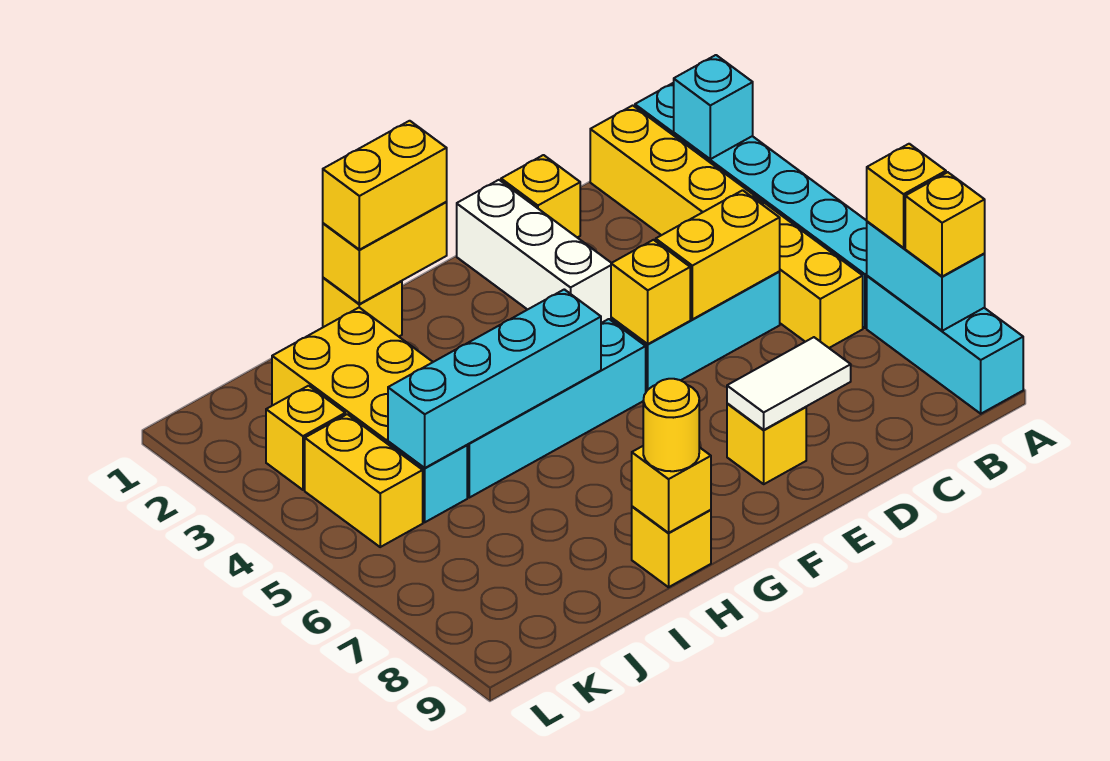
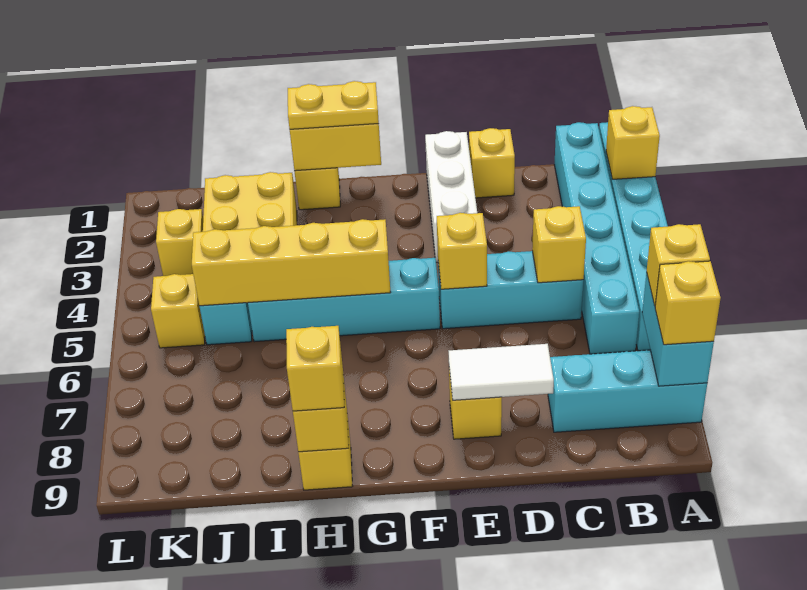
cyan 1x1 brick [674,55,753,159] -> yellow 1x1 brick [606,106,660,179]
cyan 1x3 brick [867,276,1023,414] -> cyan 1x3 brick turned to [548,350,707,432]
yellow 1x6 brick [590,105,863,348] -> cyan 1x6 brick [554,122,639,354]
yellow 1x2 brick [656,190,780,319] -> yellow 1x1 brick [532,206,586,283]
yellow 1x2 brick [323,121,447,250] -> yellow 1x2 plate [288,81,379,129]
cyan 1x4 brick [388,289,601,468] -> yellow 1x4 brick [192,219,391,306]
yellow 1x1 round brick [643,379,699,471] -> yellow 1x1 brick [286,326,344,411]
yellow 1x2 brick [305,414,423,547] -> yellow 1x1 brick [151,274,205,348]

